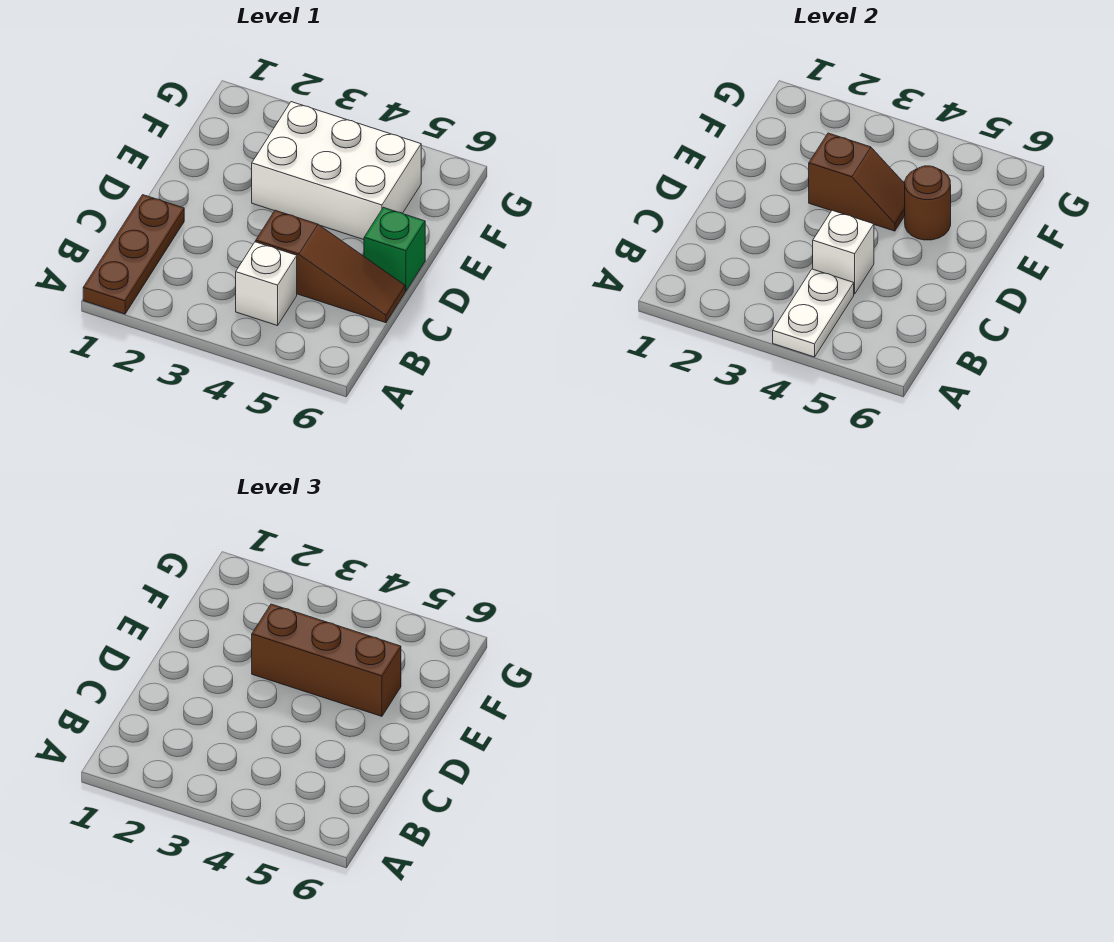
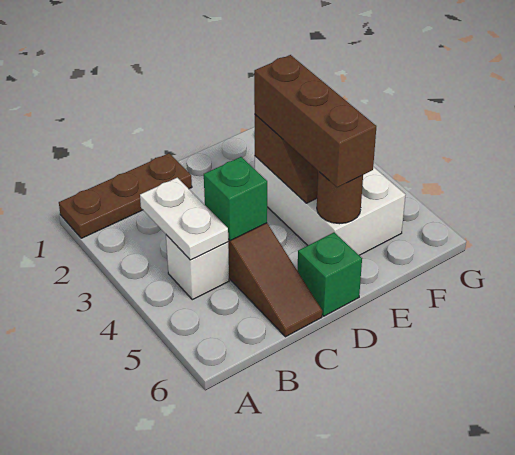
white 1x2 plate [773,269,854,357] -> white 1x2 plate turned to [140,178,228,260]
white 1x1 brick [813,210,874,294] -> green 1x1 brick [204,157,267,240]

